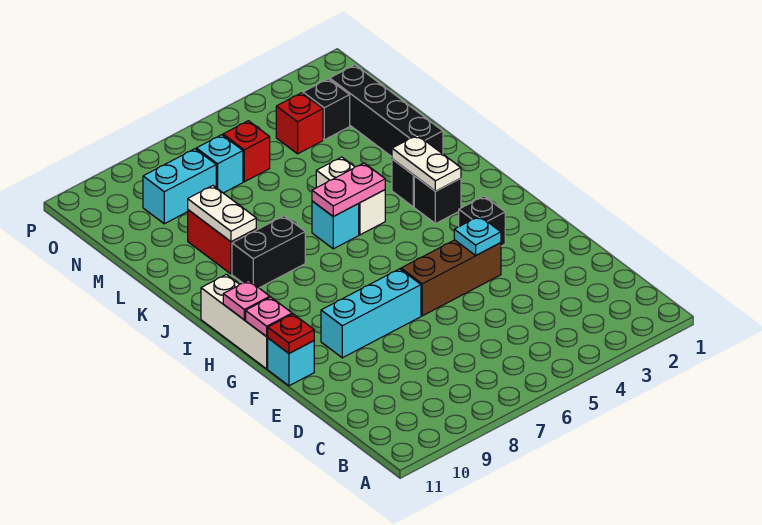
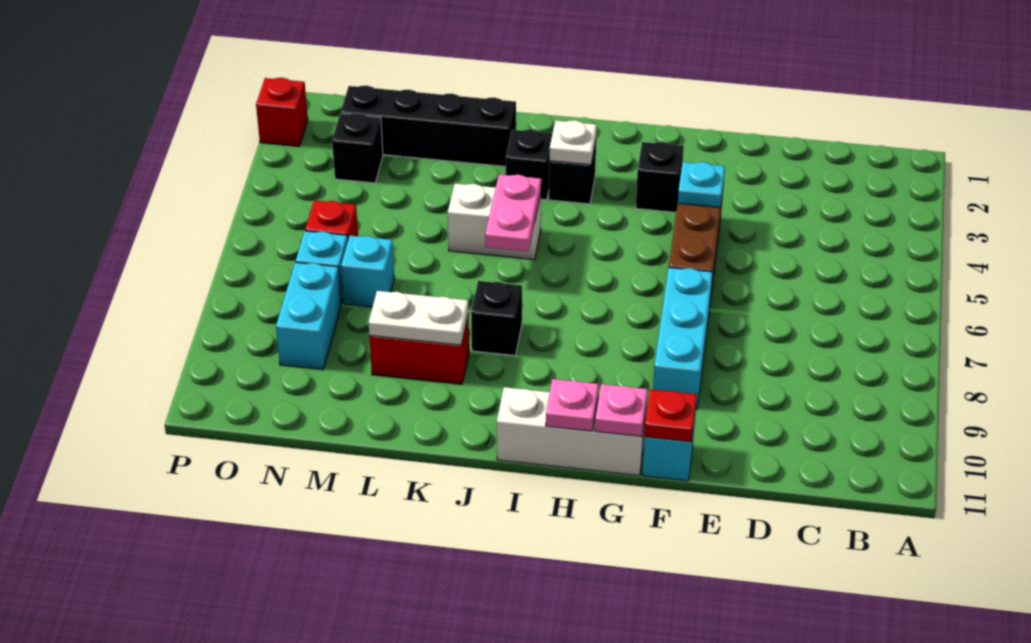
white 1x2 plate [392,135,461,191] -> white 1x1 plate [550,120,597,165]
cyan 1x1 brick [312,201,359,249] -> cyan 1x1 brick moved to [341,236,394,307]
black 1x2 brick [232,216,305,288] -> black 1x1 brick [471,281,522,356]
red 1x1 brick [276,93,323,154] -> red 1x1 brick moved to [256,78,308,147]

